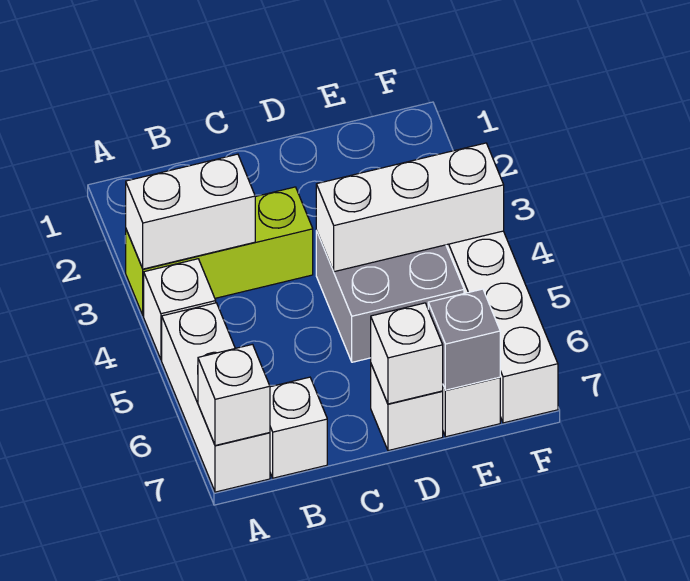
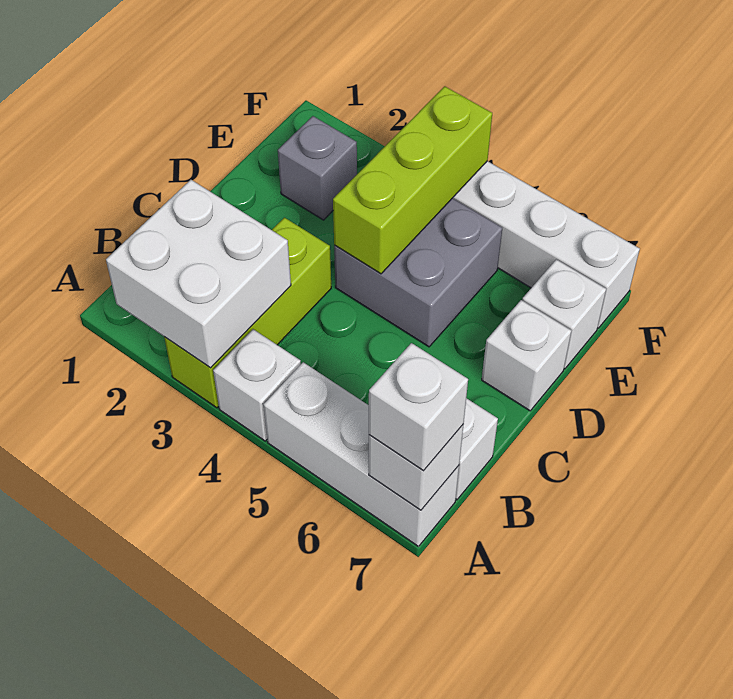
white 1x2 brick [126,154,255,269] -> white 2x2 brick [106,180,291,368]
white 1x3 brick [316,143,504,272] -> lime 1x3 brick [333,86,492,274]
white 1x1 brick [371,303,443,404] -> white 1x1 brick moved to [369,343,468,471]
grey 1x1 brick [428,289,500,390] -> grey 1x1 brick moved to [278,116,357,220]

